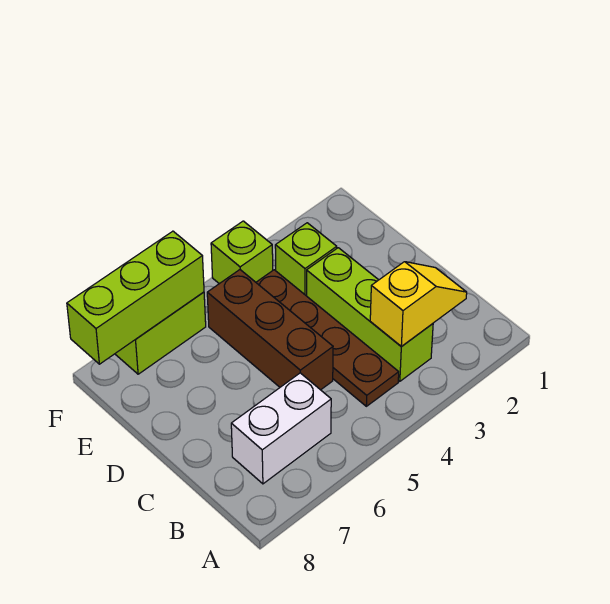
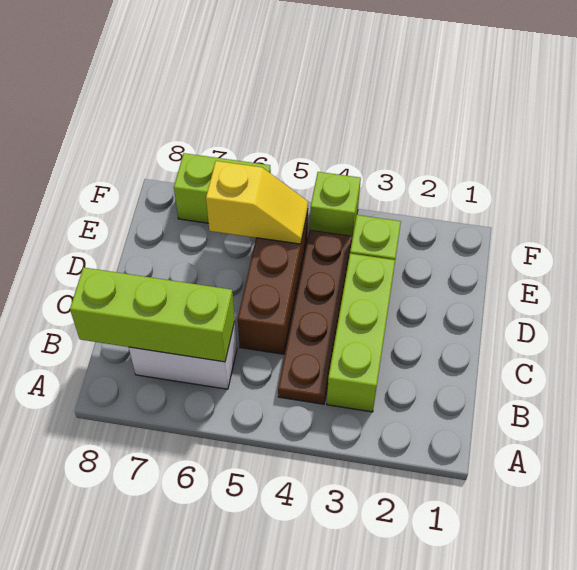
yellow 1x2 slope [370,262,467,347] -> yellow 1x2 slope moved to [206,161,308,244]
lime 1x3 brick [67,231,204,364] -> lime 1x3 brick moved to [70,267,235,362]

